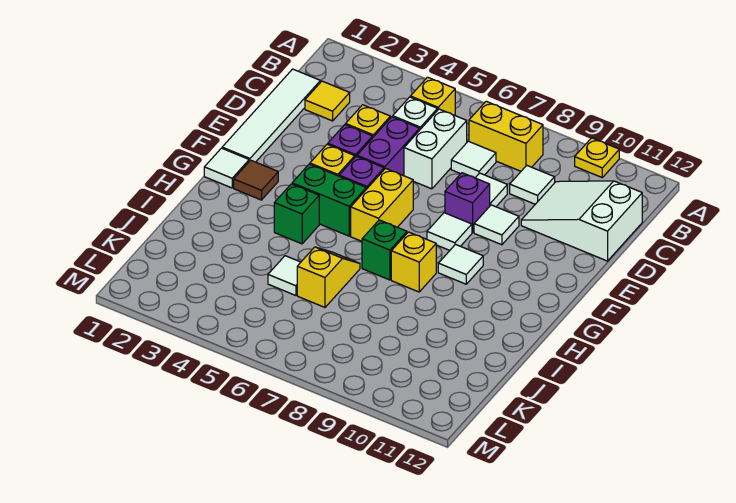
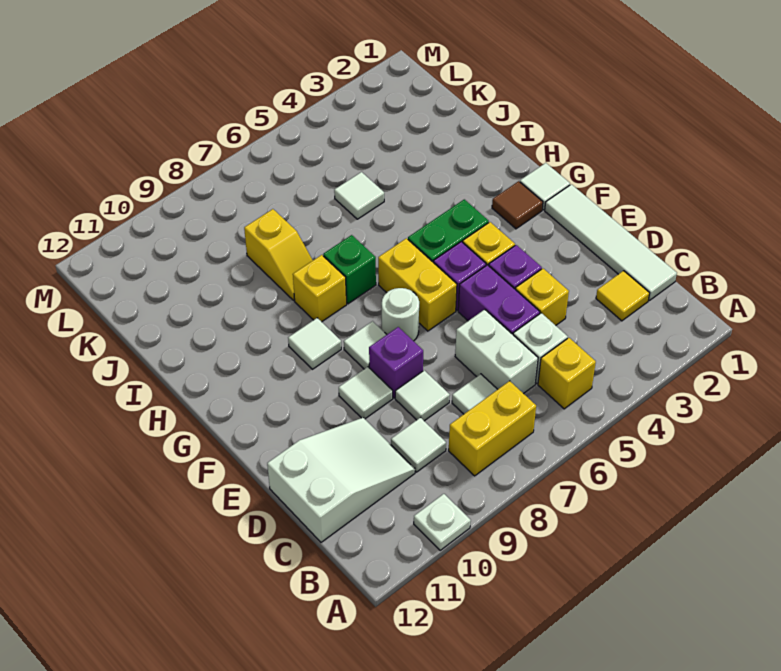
yellow 1x1 plate [575,138,619,177] -> white 1x1 plate [414,494,471,551]
none -> white 1x1 round brick [382,288,419,341]
green 1x1 brick [274,184,319,244] -> none
yellow 1x2 slope [297,247,360,307] -> yellow 1x2 slope moved to [244,209,313,300]

